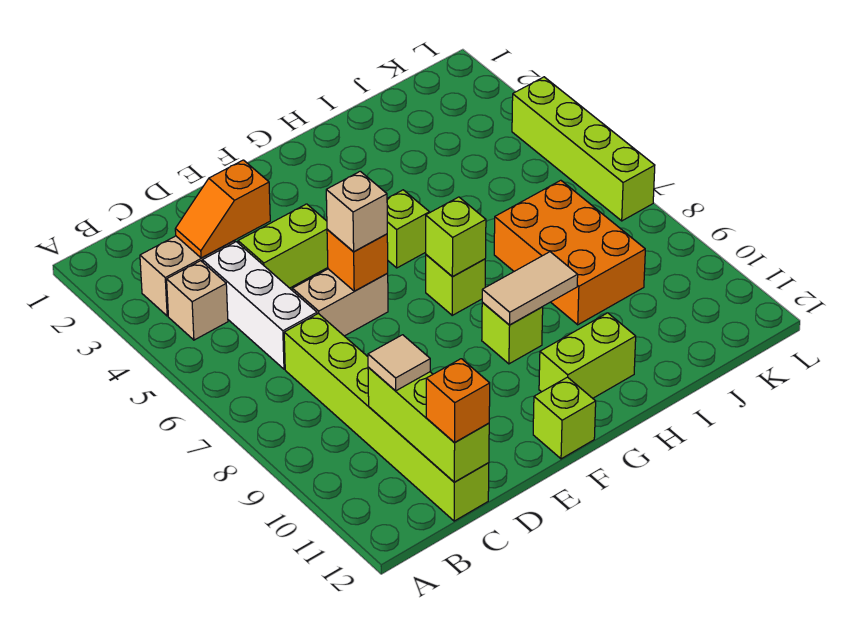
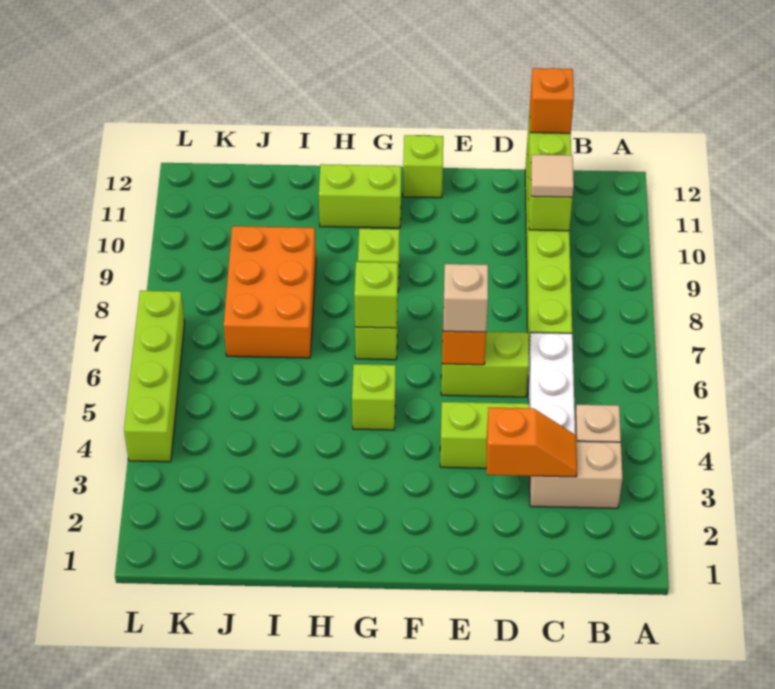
tan 1x2 brick [292,269,388,336] -> lime 1x2 brick [441,332,529,397]
tan 1x2 tile [482,252,578,325] -> none

